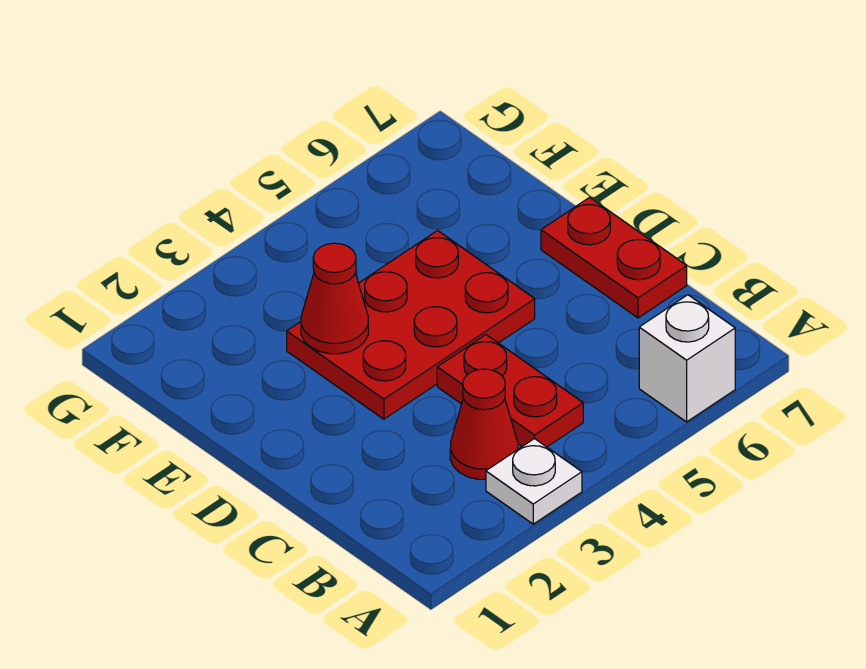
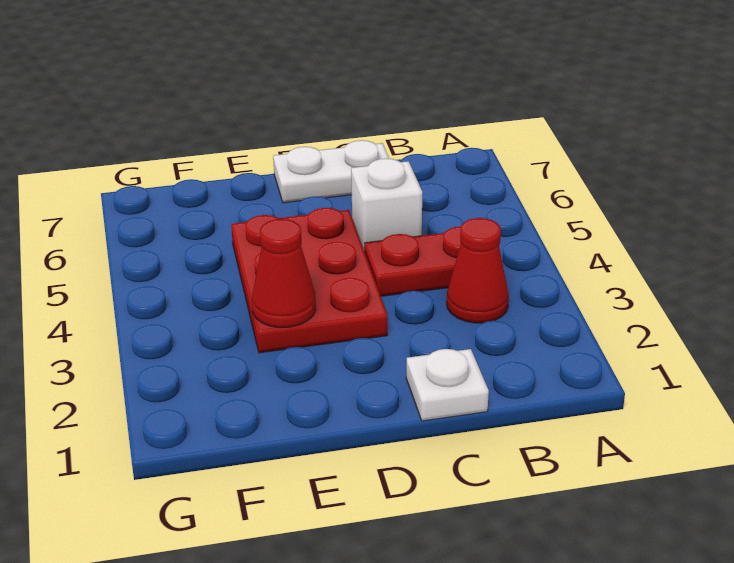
white 1x1 plate [486,438,582,524] -> white 1x1 plate moved to [406,349,489,421]
white 1x1 brick [639,295,735,422] -> white 1x1 brick moved to [351,159,422,249]
red 1x2 plate [541,197,687,318] -> white 1x2 plate [273,140,389,203]

